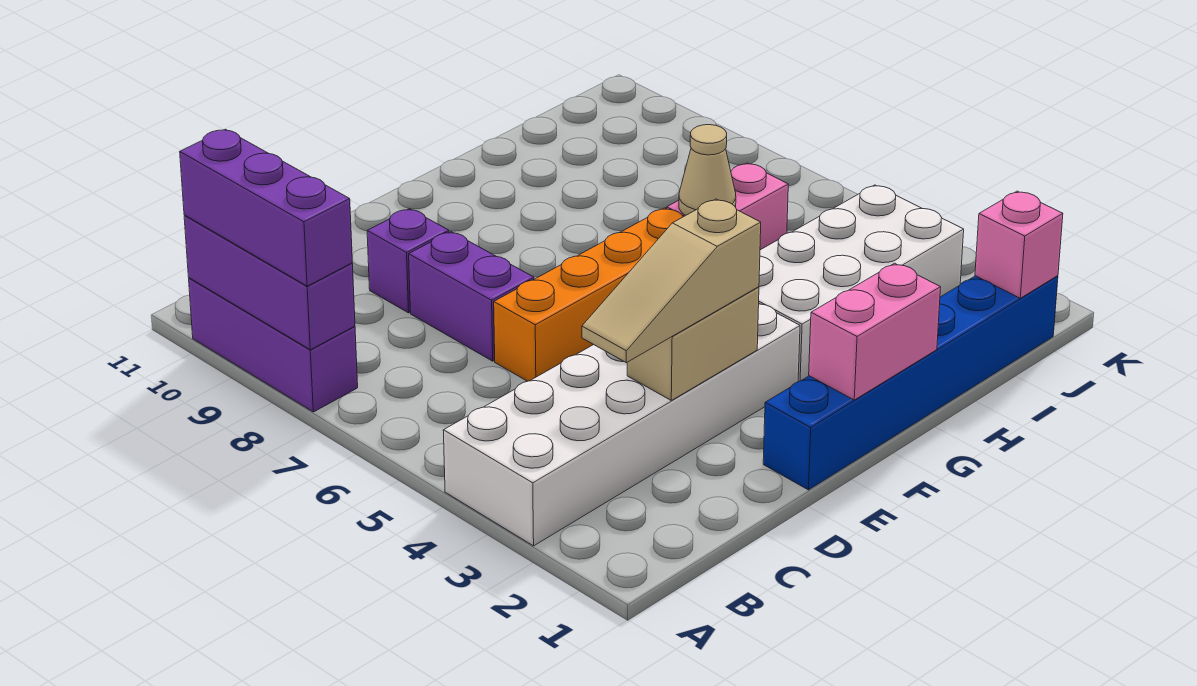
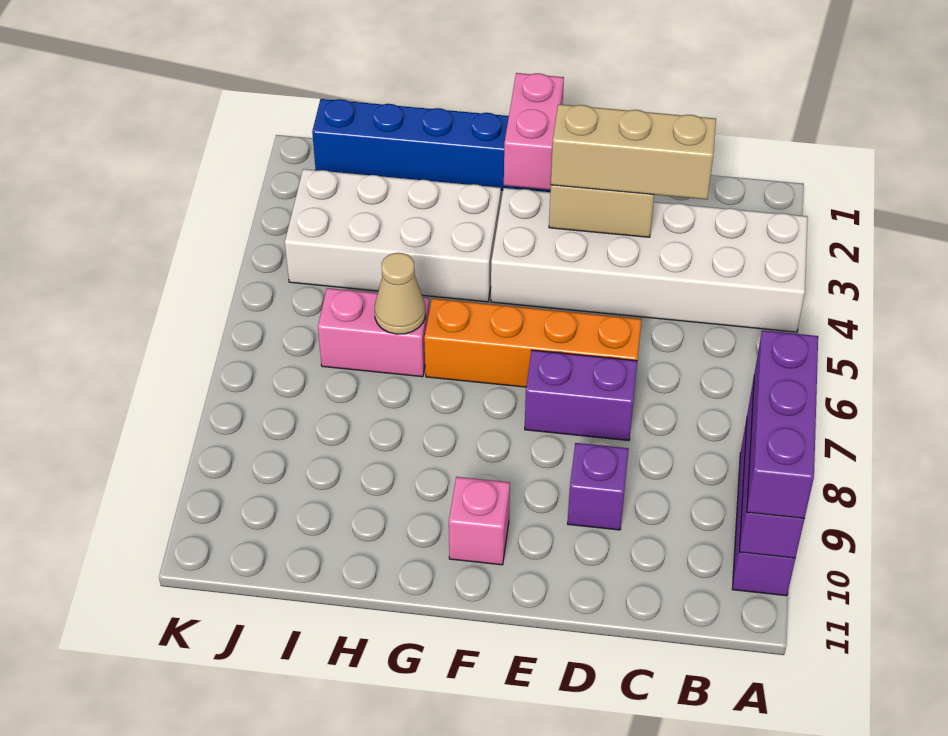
tan 1x3 slope [582,199,761,363] -> tan 1x3 brick [551,104,716,199]
purple 1x2 brick [409,232,534,361] -> purple 1x2 brick turned to [525,350,637,441]
pink 1x2 brick [809,263,941,400] -> pink 1x2 brick turned to [504,73,564,190]
pink 1x1 brick [975,191,1063,298] -> pink 1x1 brick moved to [449,477,510,565]

